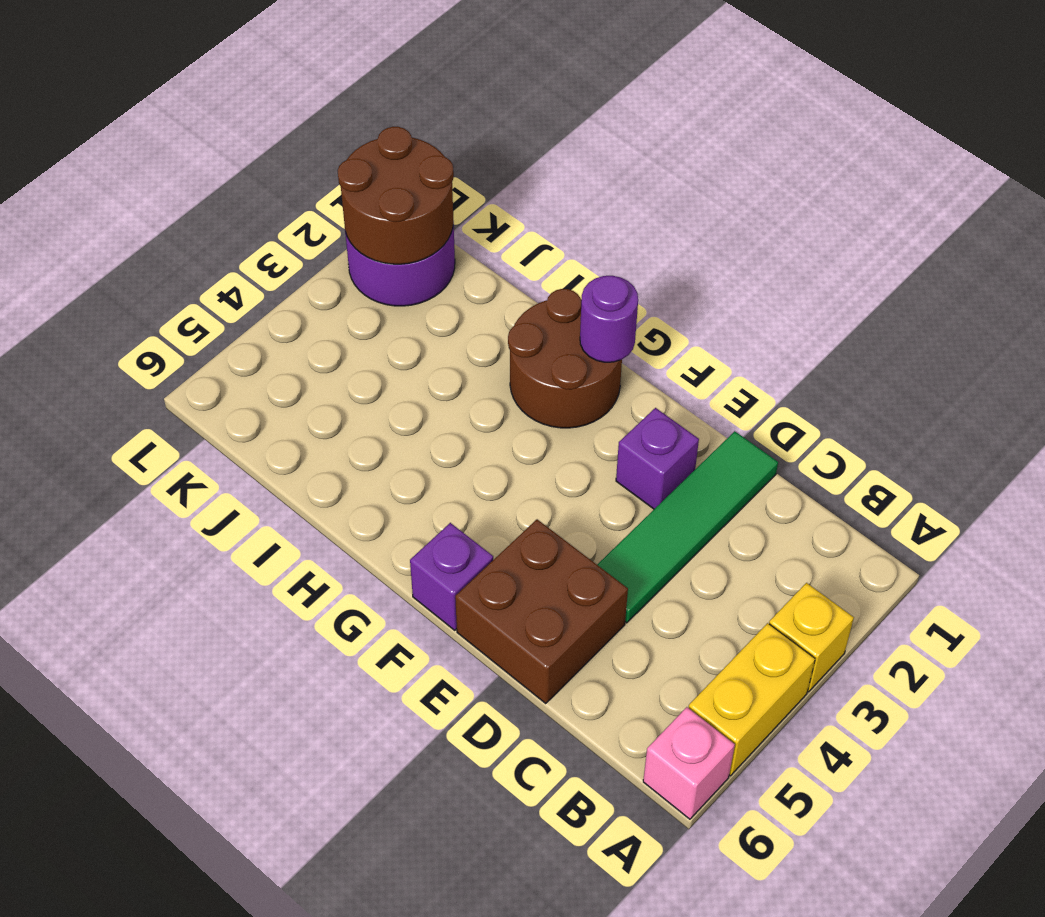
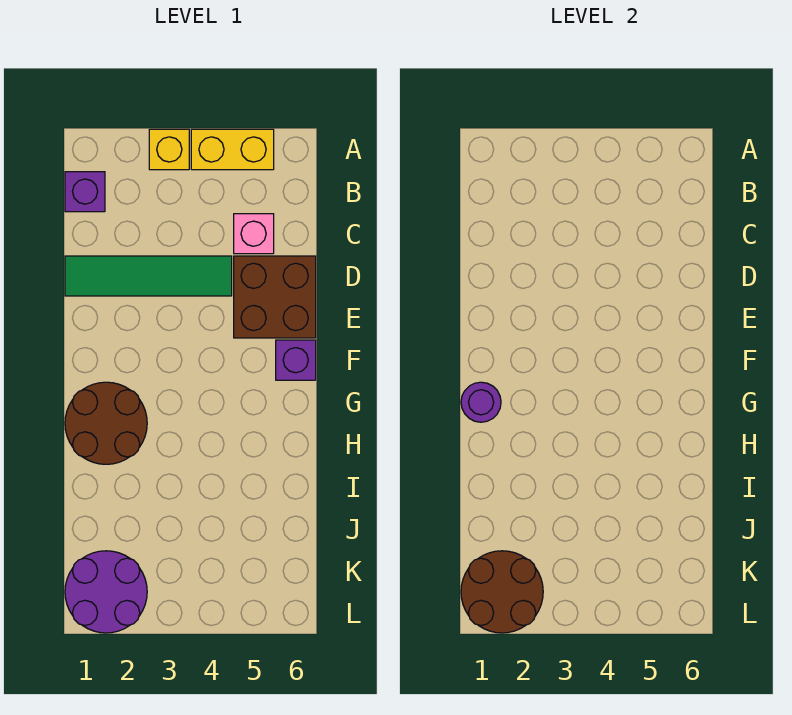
pink 1x1 brick [643,707,735,819] -> pink 1x1 brick moved to [234,214,274,254]
purple 1x1 brick [616,408,699,509] -> purple 1x1 brick moved to [65,172,105,212]

